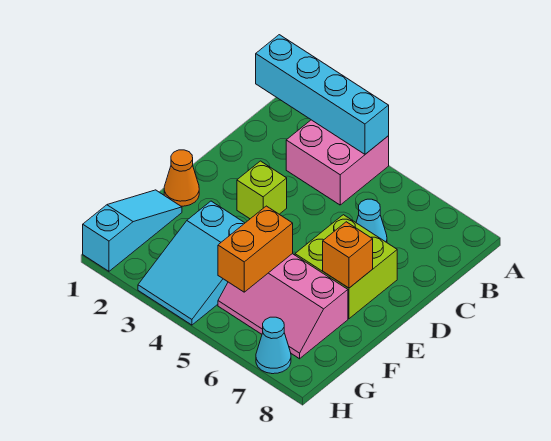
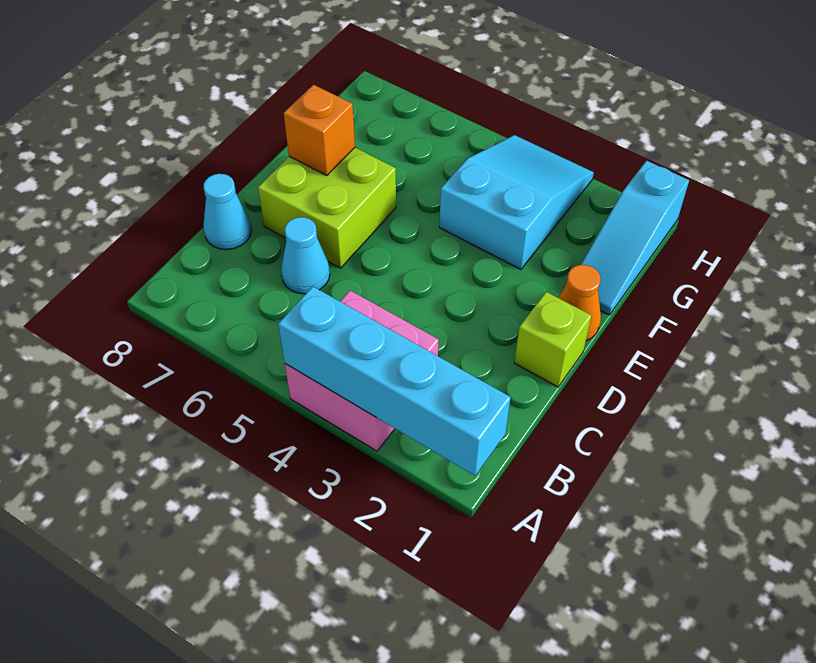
lime 1x1 brick [237,161,287,219] -> lime 1x1 brick moved to [514,292,592,387]
pink 2x3 slope [218,254,348,359] -> none
orange 1x2 brick [218,206,293,292] -> none
cyan 1x1 cone [256,317,291,374] -> cyan 1x1 cone moved to [203,174,251,250]

